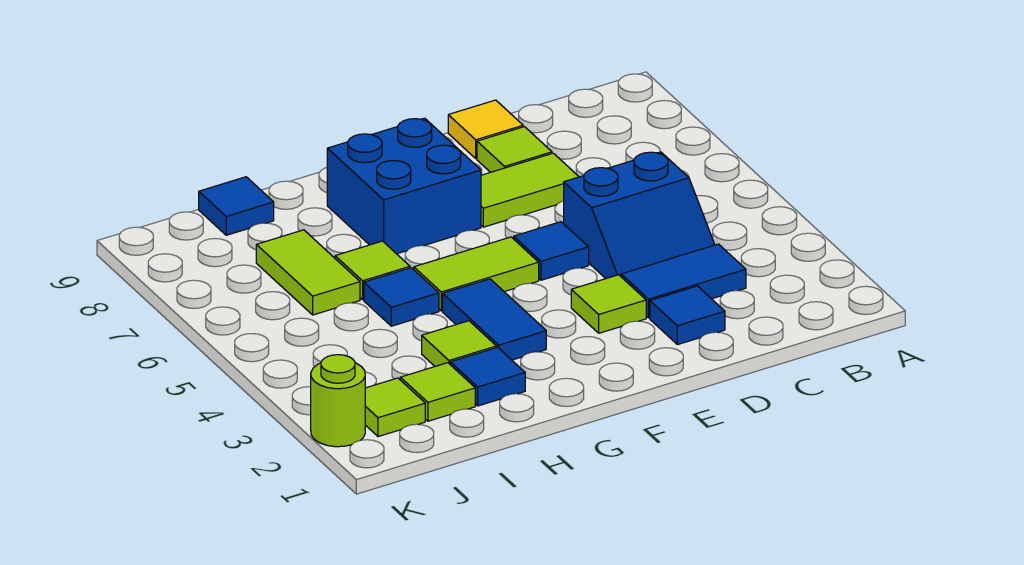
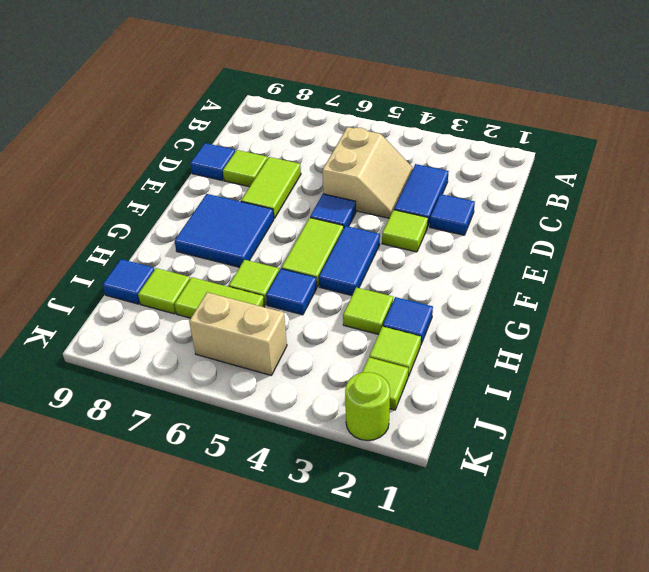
blue 2x2 slope [564,152,715,279] -> tan 2x2 slope [323,127,413,218]
yellow 1x1 tile [448,100,523,159] -> blue 1x1 tile [190,143,235,180]
blue 2x2 brick [327,118,481,254] -> blue 2x2 tile [175,194,274,267]
blue 1x2 tile [443,279,546,360] -> blue 1x2 tile turned to [319,226,380,295]
none -> lime 1x1 tile [138,268,190,314]
none -> tan 1x2 brick [189,292,287,375]

